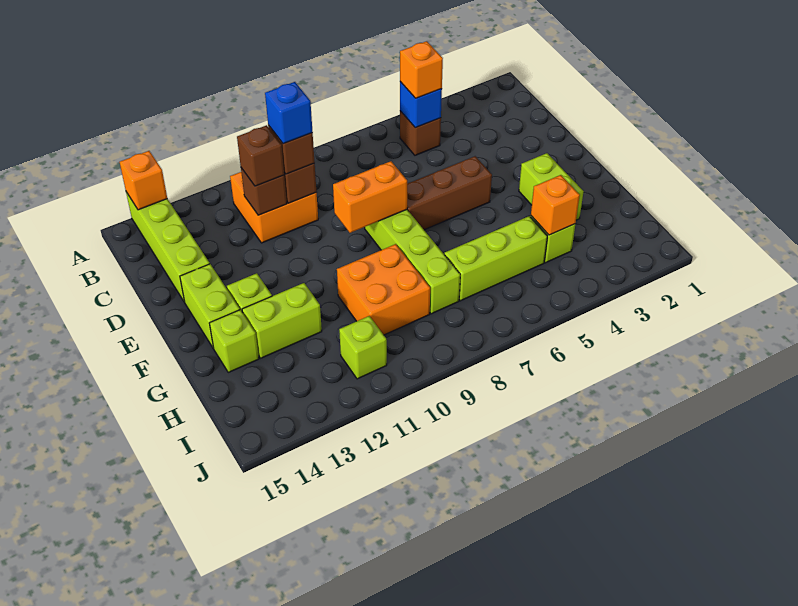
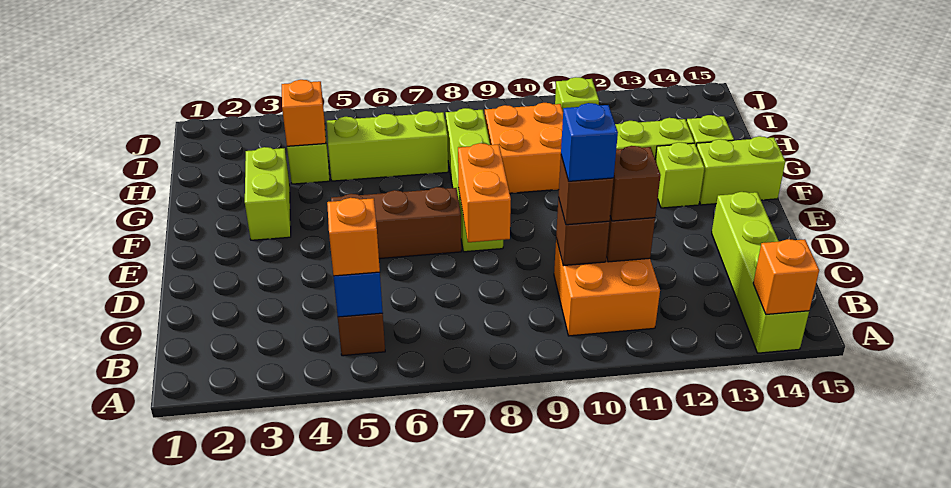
orange 1x2 brick [333,161,407,233] -> orange 1x2 brick turned to [458,143,511,242]
lime 1x2 brick [180,264,240,348] -> lime 1x2 brick turned to [696,136,785,205]

